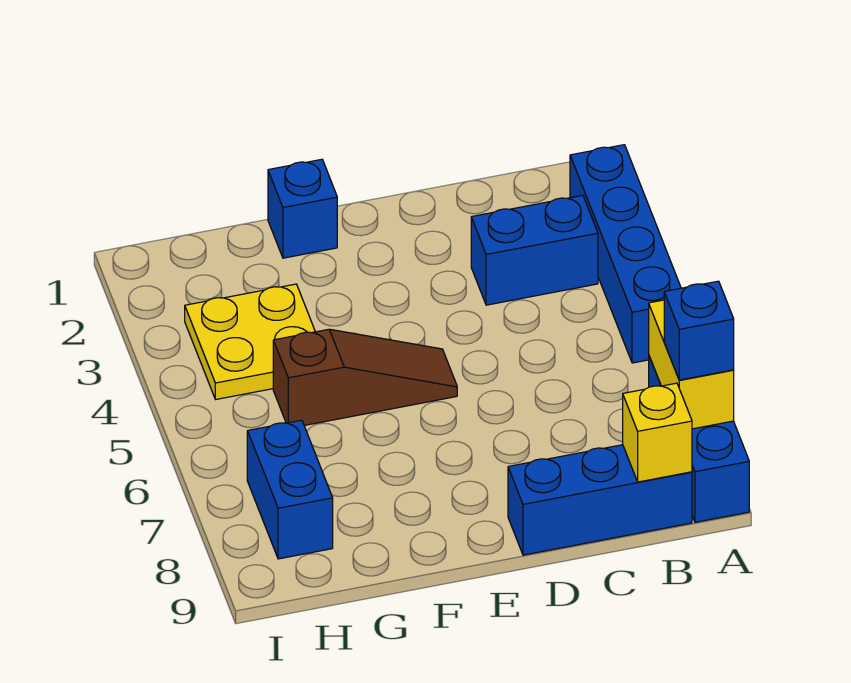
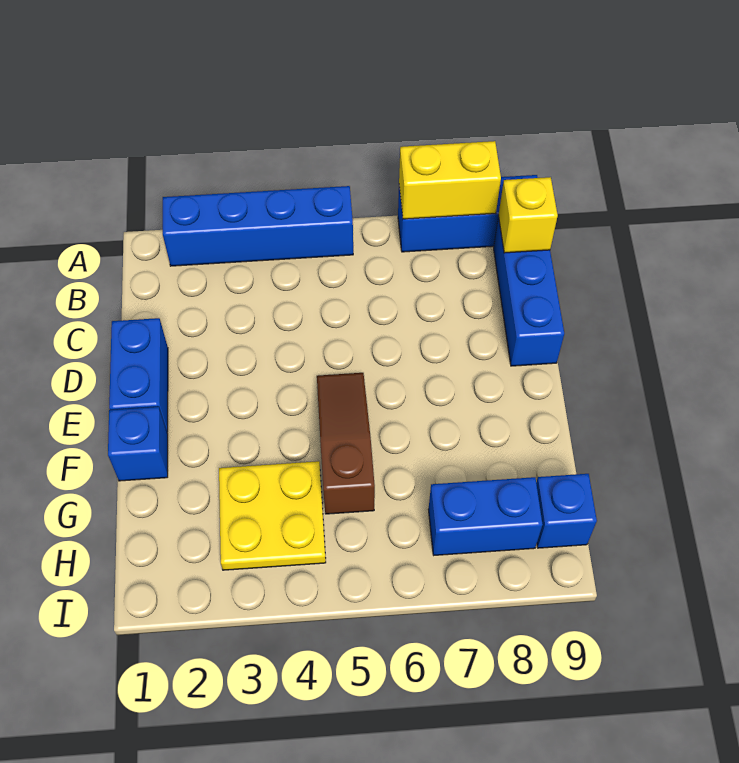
blue 1x1 brick [664,281,734,380] -> blue 1x1 brick moved to [536,474,597,548]
blue 1x2 brick [471,195,598,305] -> blue 1x2 brick moved to [109,318,168,432]

